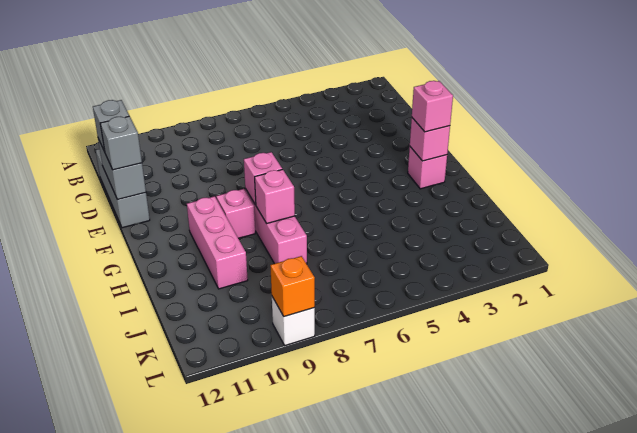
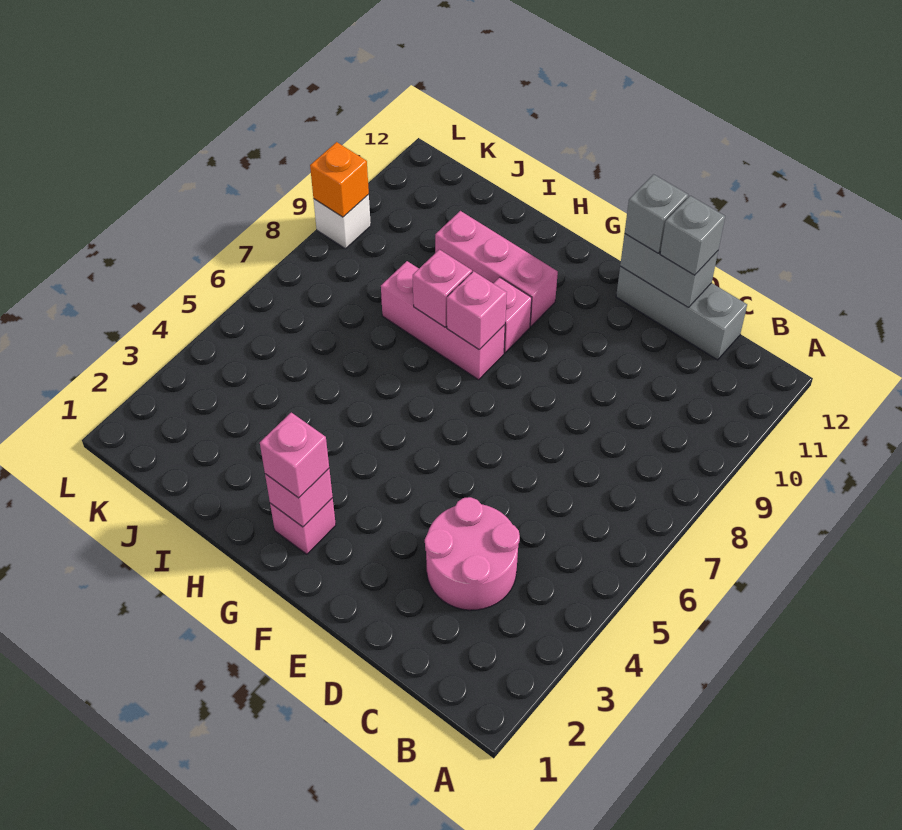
none -> pink 2x2 round brick [425,497,520,610]

